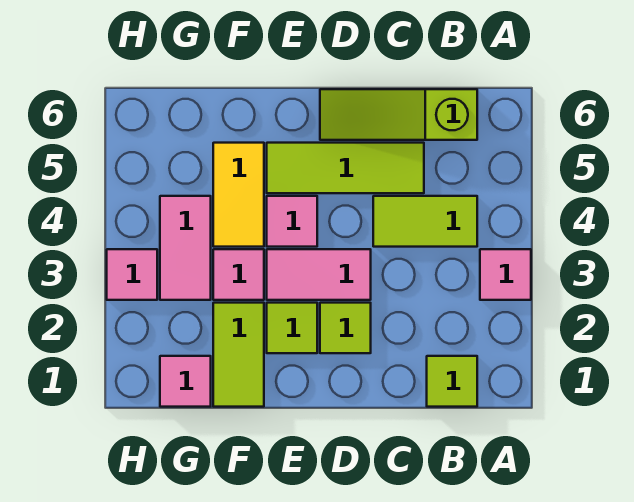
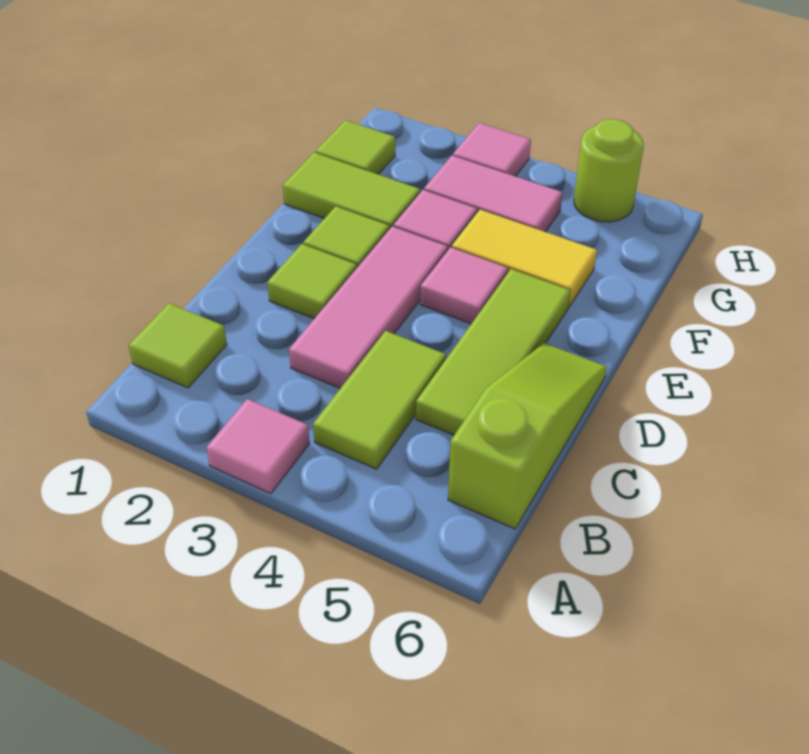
pink 1x2 tile [267,249,371,300] -> pink 1x3 tile [289,227,448,388]
pink 1x1 tile [160,356,211,407] -> lime 1x1 tile [316,120,395,174]
none -> lime 1x1 round brick [574,119,644,222]

